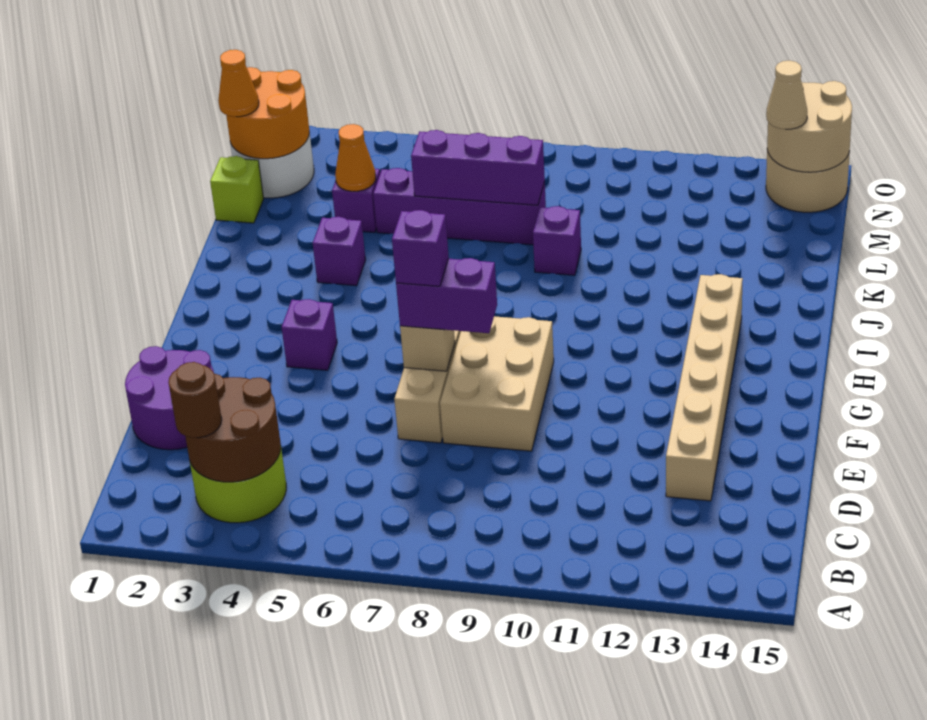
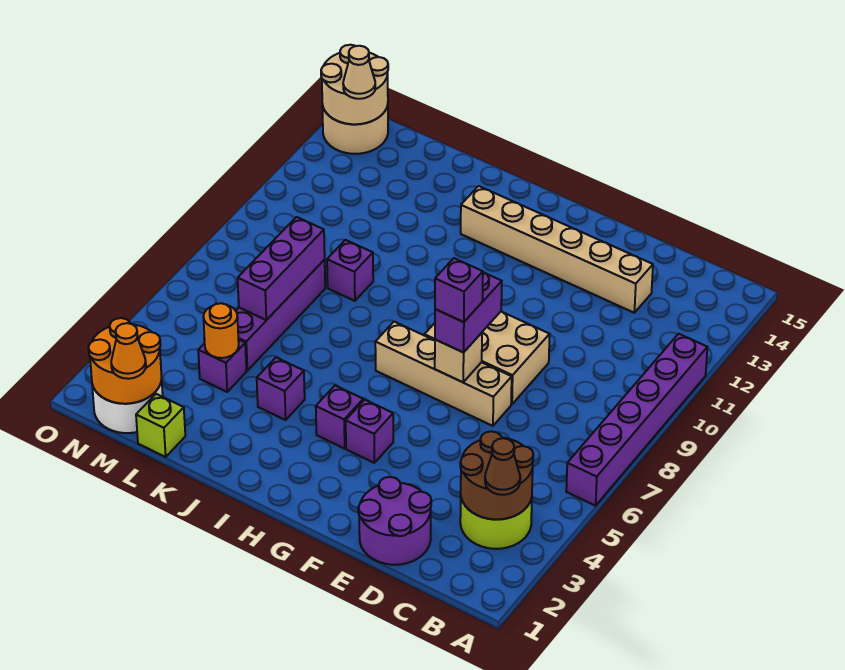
none -> purple 1x6 brick [566,334,707,506]
brown 1x1 round brick [168,362,222,438] -> brown 1x1 cone [485,438,520,495]
none -> purple 1x1 brick [316,386,363,449]
orange 1x1 cone [335,124,376,191] -> orange 1x1 round brick [203,303,239,358]

